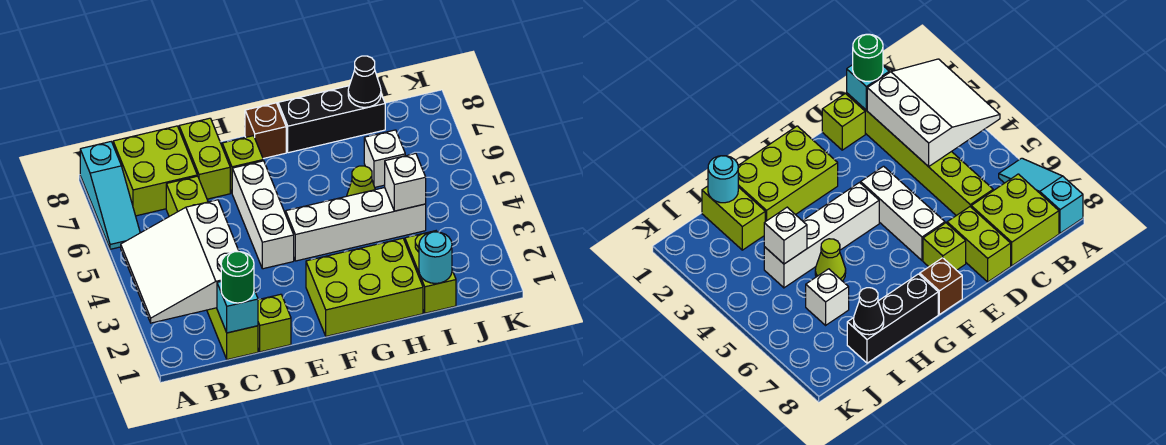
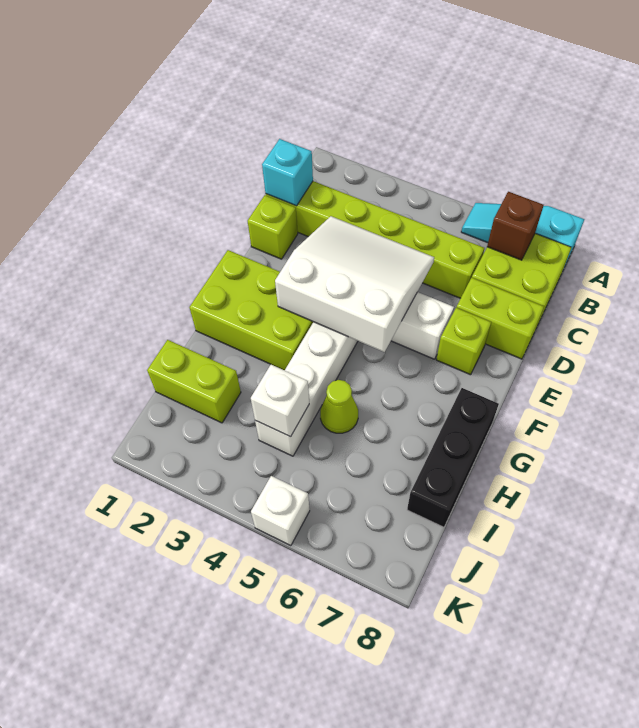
white 3x3 slope [121,200,239,323] -> white 3x3 slope moved to [275,216,434,352]
green 1x1 round brick [221,252,254,303] -> none
lime 2x3 brick [306,238,423,336] -> lime 2x3 brick turned to [189,250,313,370]
brown 1x1 brick [245,103,286,159] -> brown 1x1 brick moved to [487,192,544,260]
cyan 1x1 round brick [419,232,452,283] -> none
white 1x1 brick [364,130,405,187] -> white 1x1 brick moved to [251,476,310,546]
black 1x1 cone [348,56,381,107] -> none

